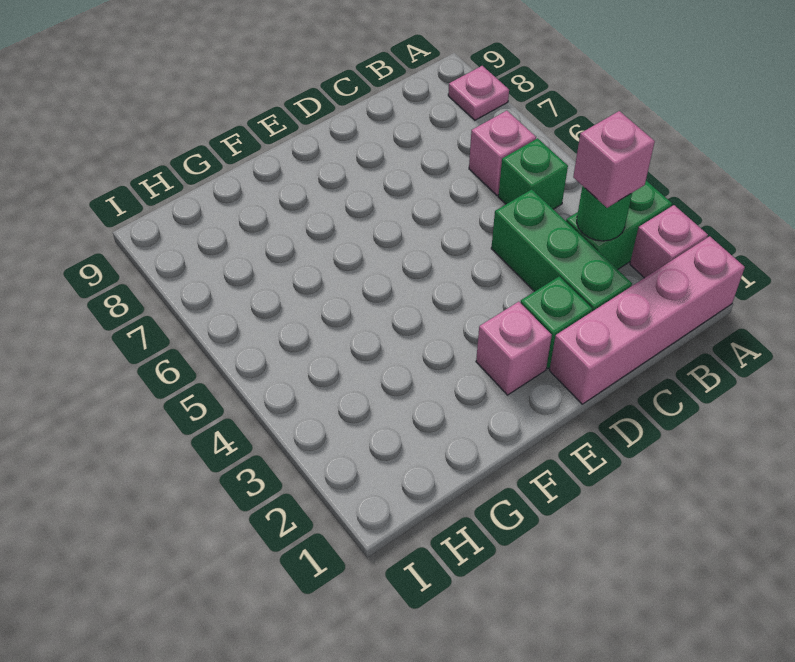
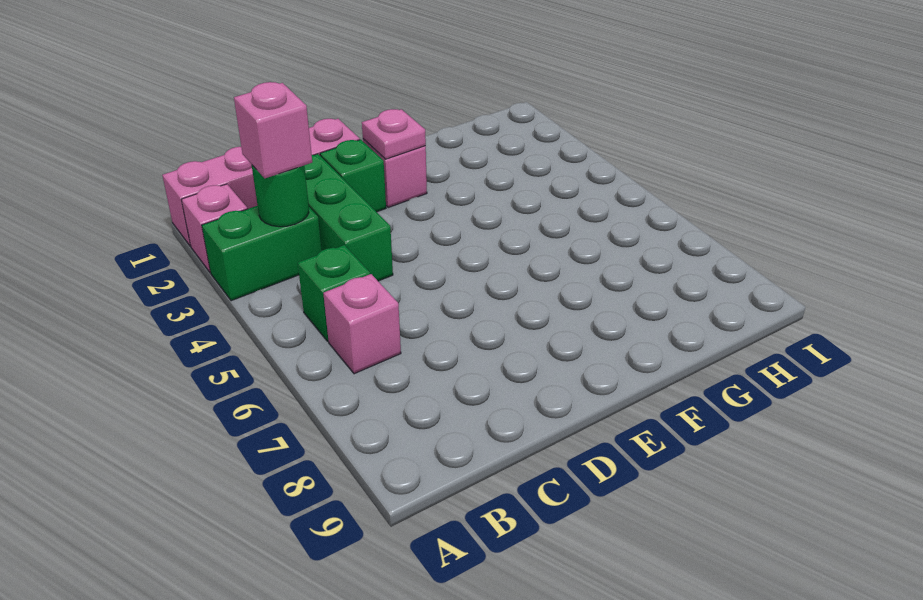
pink 1x1 plate [448,66,509,120] -> pink 1x1 plate moved to [362,109,426,159]

